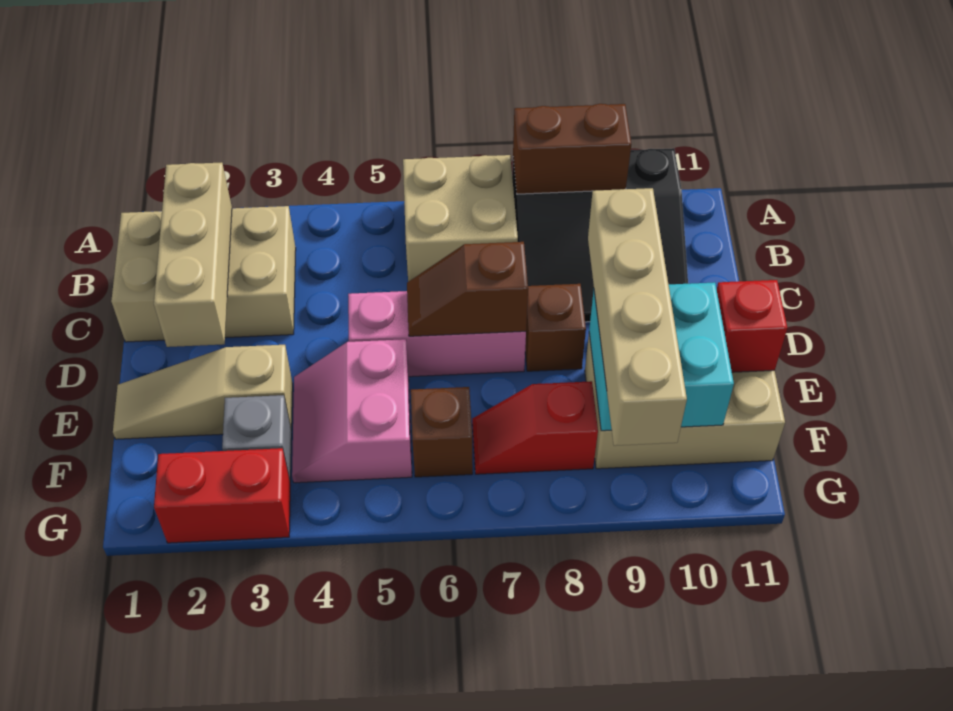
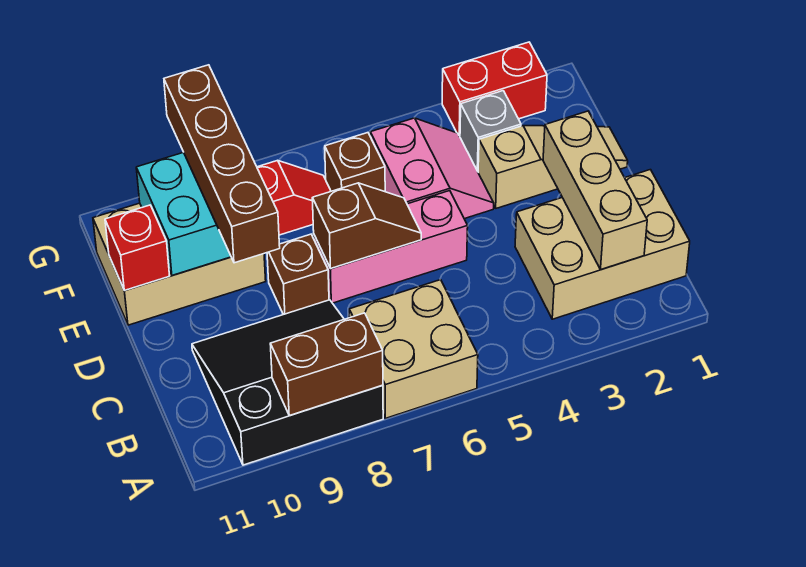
tan 1x4 brick [588,188,687,446] -> brown 1x4 brick [164,65,280,263]

